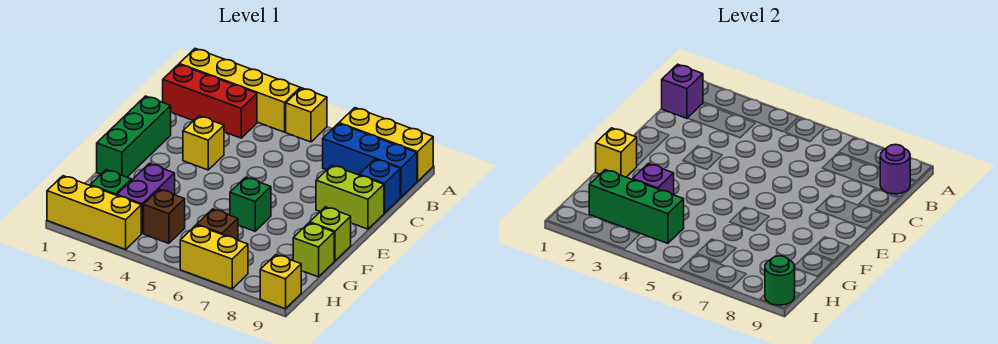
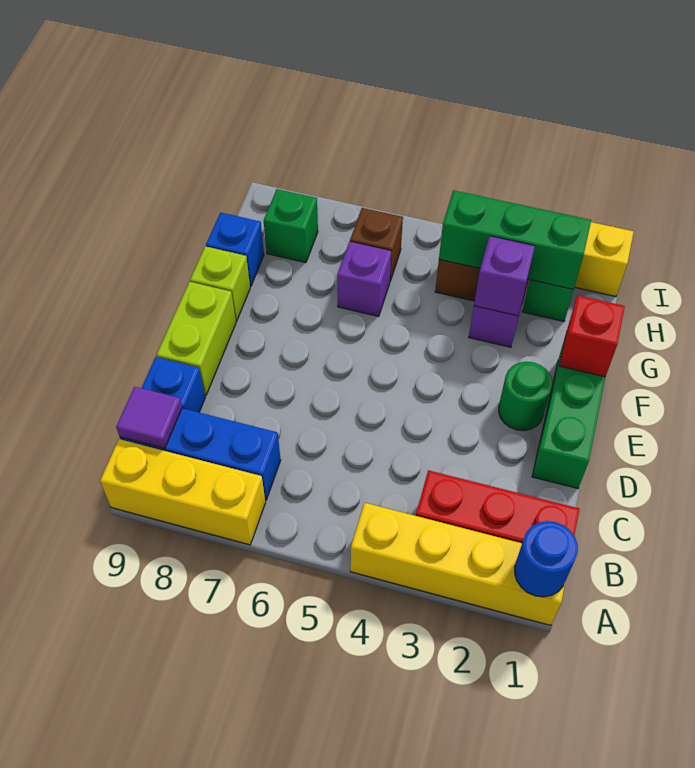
none -> blue 1x1 round brick [515,521,578,597]
yellow 1x1 brick [286,88,327,142] -> none
purple 1x1 brick [662,64,703,118] -> purple 1x1 brick moved to [337,242,391,317]
purple 1x1 round brick [880,145,910,194] -> purple 1x1 tile [116,387,182,448]
yellow 1x1 brick [183,116,224,170] -> none
lime 1x2 brick [316,165,384,229] -> lime 1x2 brick turned to [156,282,236,396]
yellow 1x1 brick [596,128,637,177] -> red 1x1 brick [559,295,625,377]
green 1x1 brick [230,177,271,231] -> green 1x1 brick moved to [264,189,318,263]
lime 1x1 brick [293,223,334,277] -> blue 1x1 brick [206,212,264,287]
yellow 1x2 brick [180,225,248,289] -> none
yellow 1x1 brick [260,255,301,309] -> none
green 1x1 round brick [765,256,795,305] -> green 1x1 round brick moved to [499,362,552,431]

